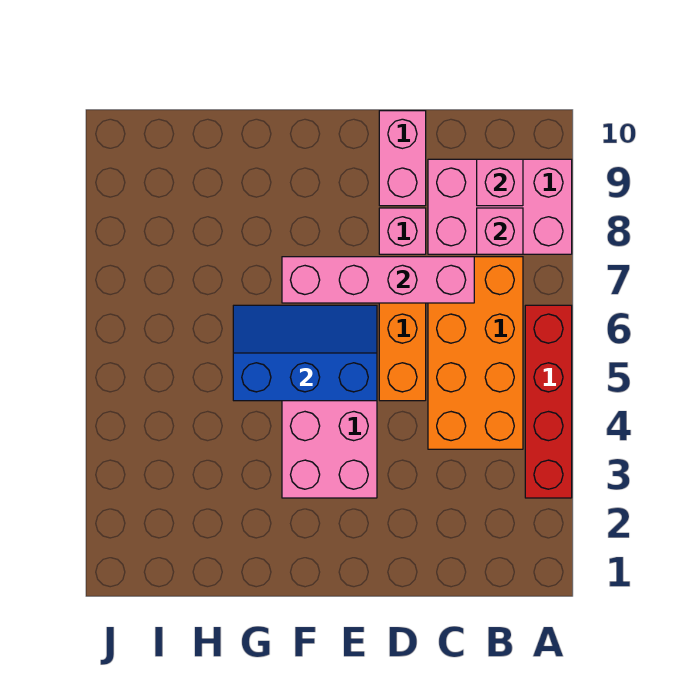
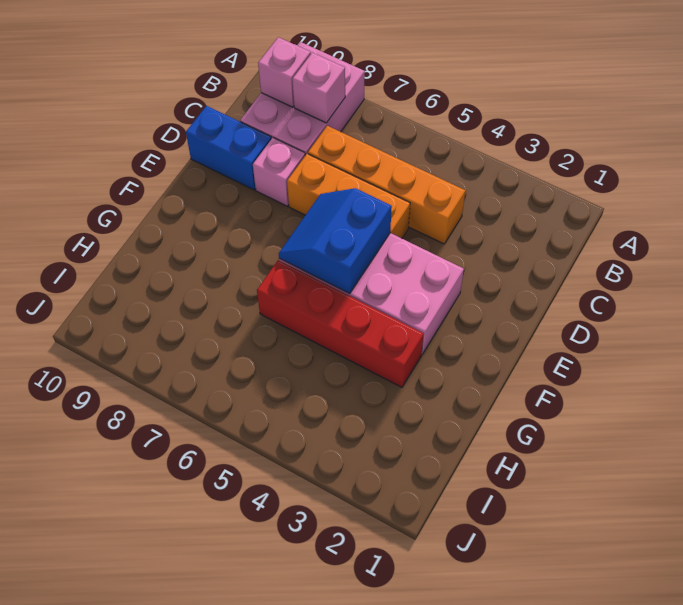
red 1x4 brick [525,305,572,498] -> red 1x4 brick moved to [257,260,424,387]
orange 2x4 brick [428,257,523,449] -> orange 1x4 brick [308,126,465,244]
pink 1x4 brick [282,257,474,303] -> none
pink 1x2 brick [379,111,426,206] -> blue 1x2 brick [186,106,271,190]
blue 2x3 slope [233,305,377,401] -> blue 2x2 slope [279,188,392,294]

